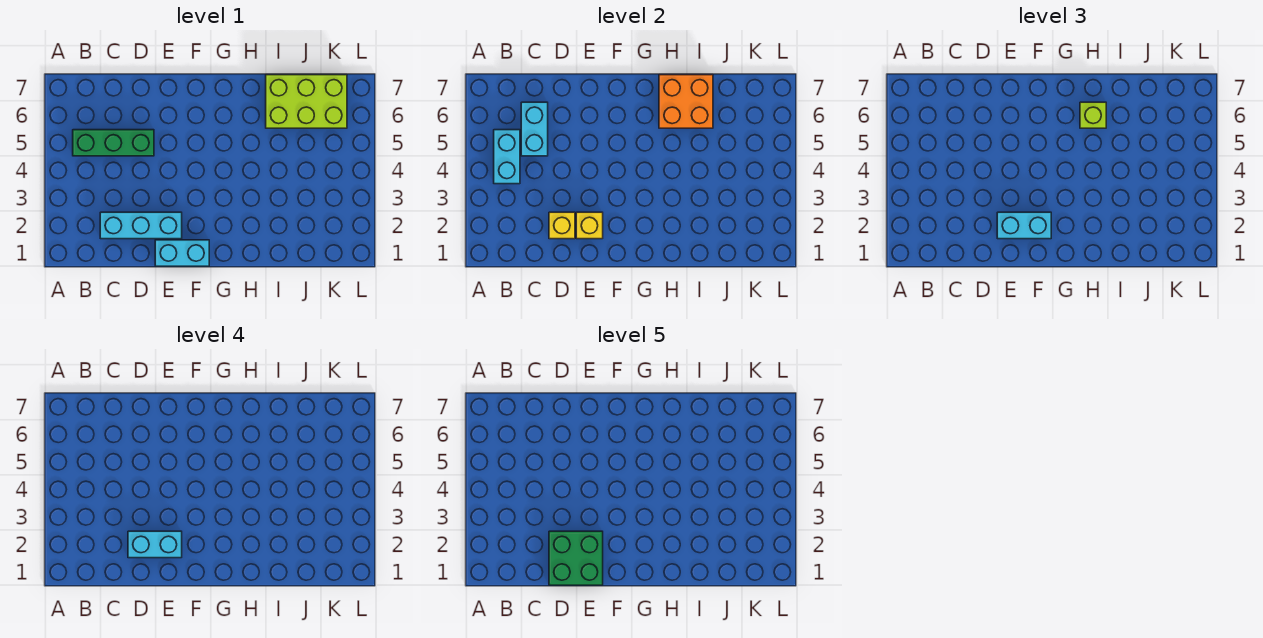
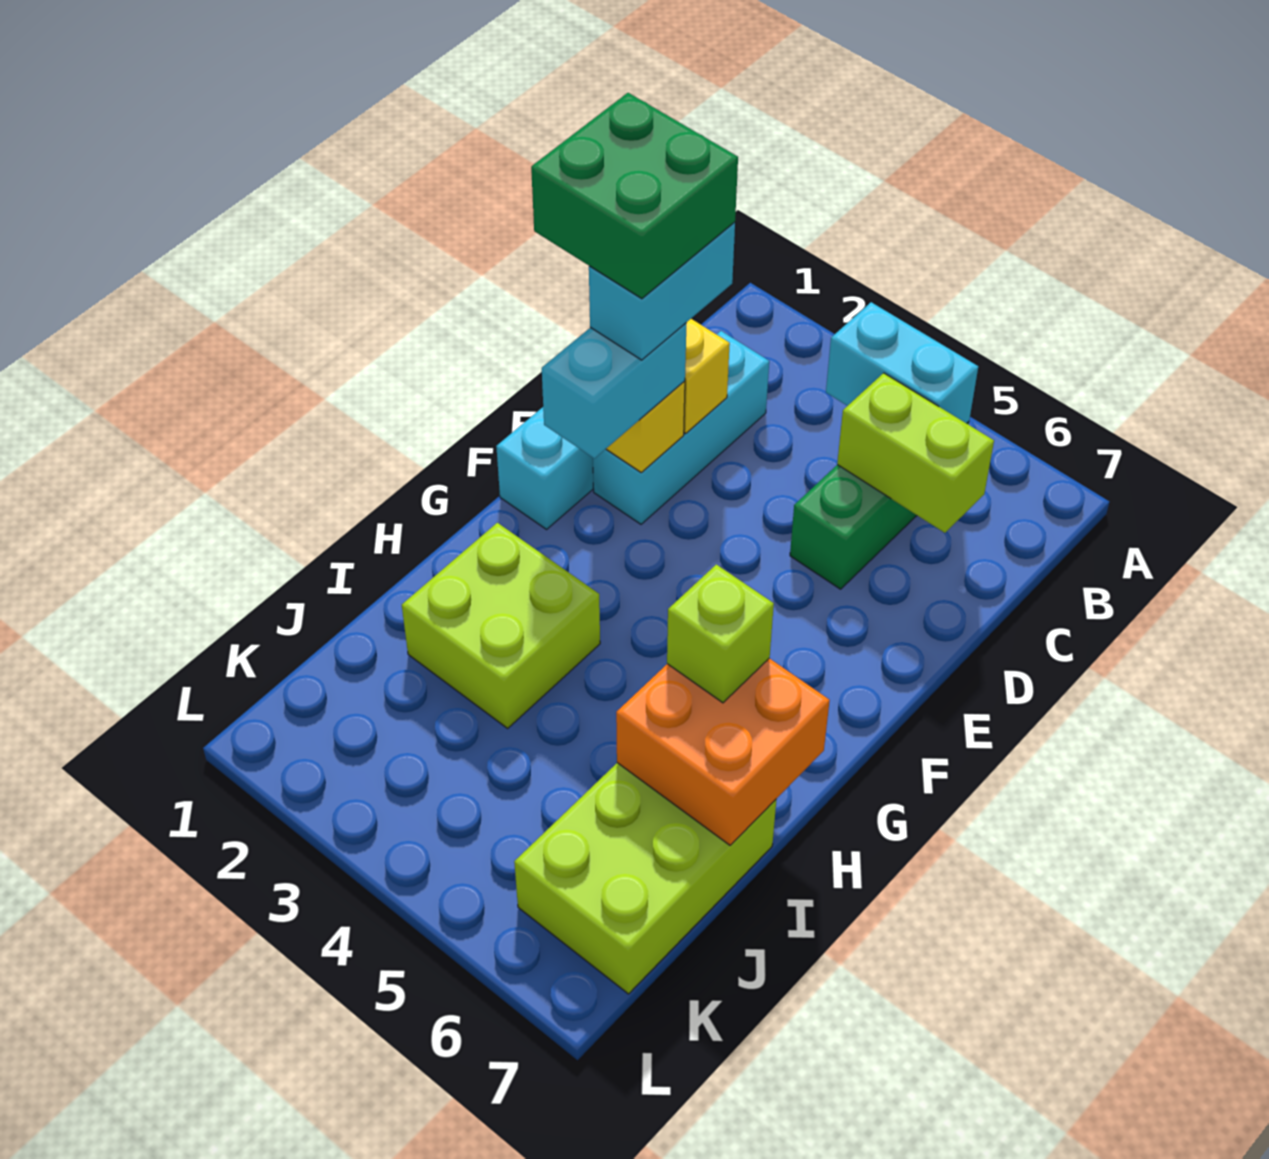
cyan 1x2 brick [521,102,548,156] -> lime 1x2 brick [837,373,994,533]
none -> lime 2x2 brick [402,523,600,728]

